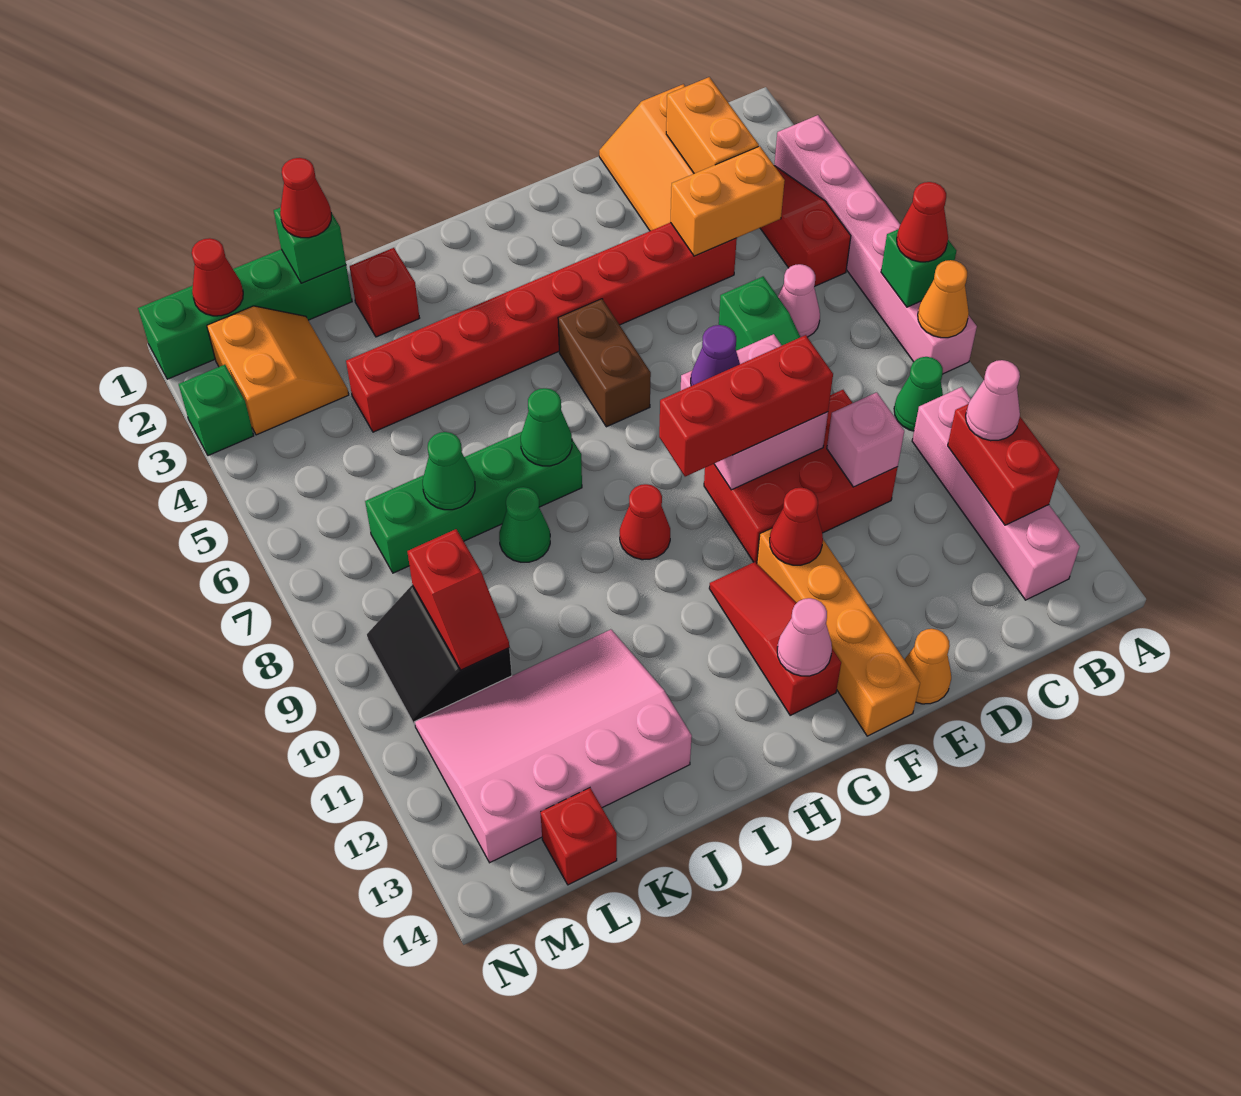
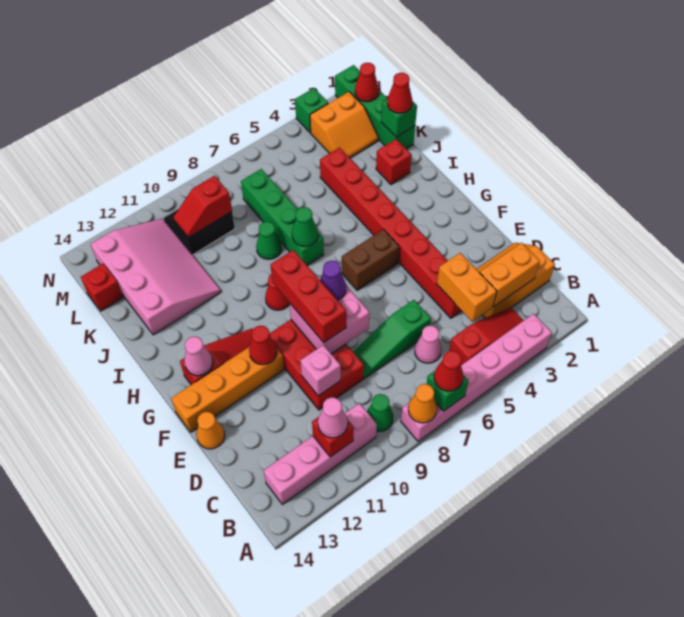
red 1x2 brick [948,404,1059,525] -> red 1x1 brick [312,418,354,457]
green 1x1 cone [423,432,475,510] -> none

